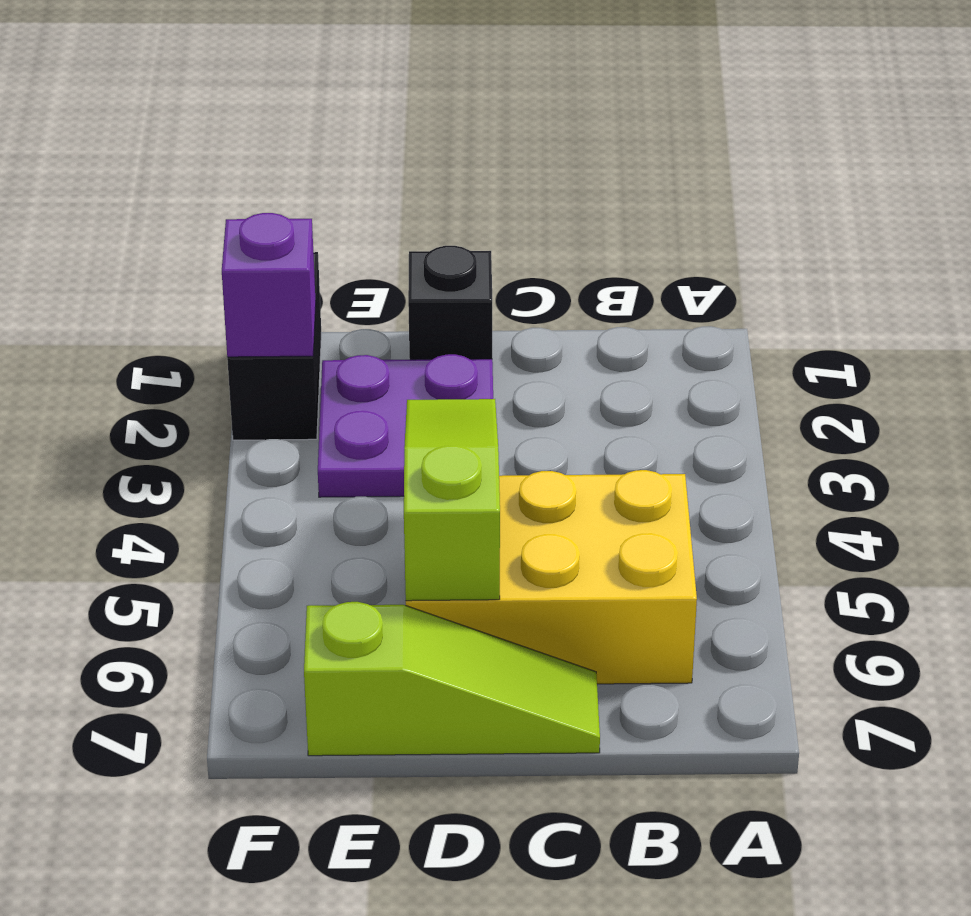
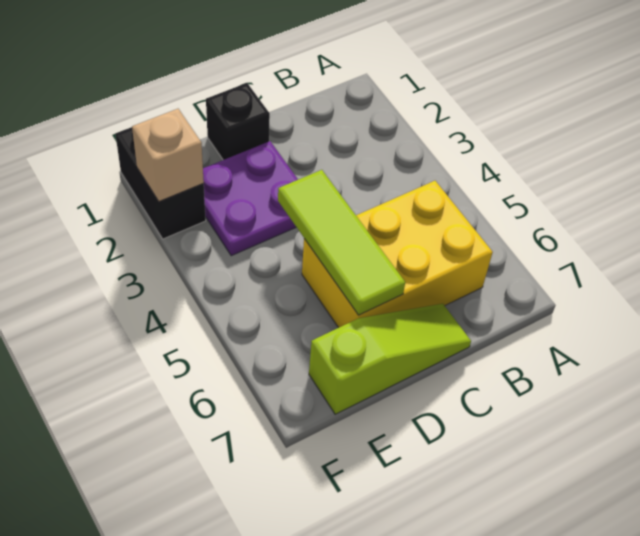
lime 1x3 slope [404,399,500,601] -> lime 1x3 tile [278,170,405,315]
purple 1x1 brick [222,213,316,357] -> tan 1x1 brick [132,109,204,202]

